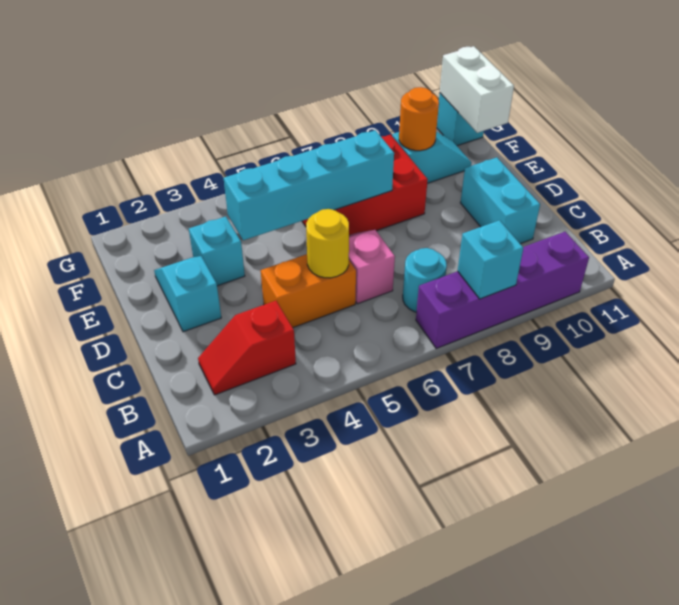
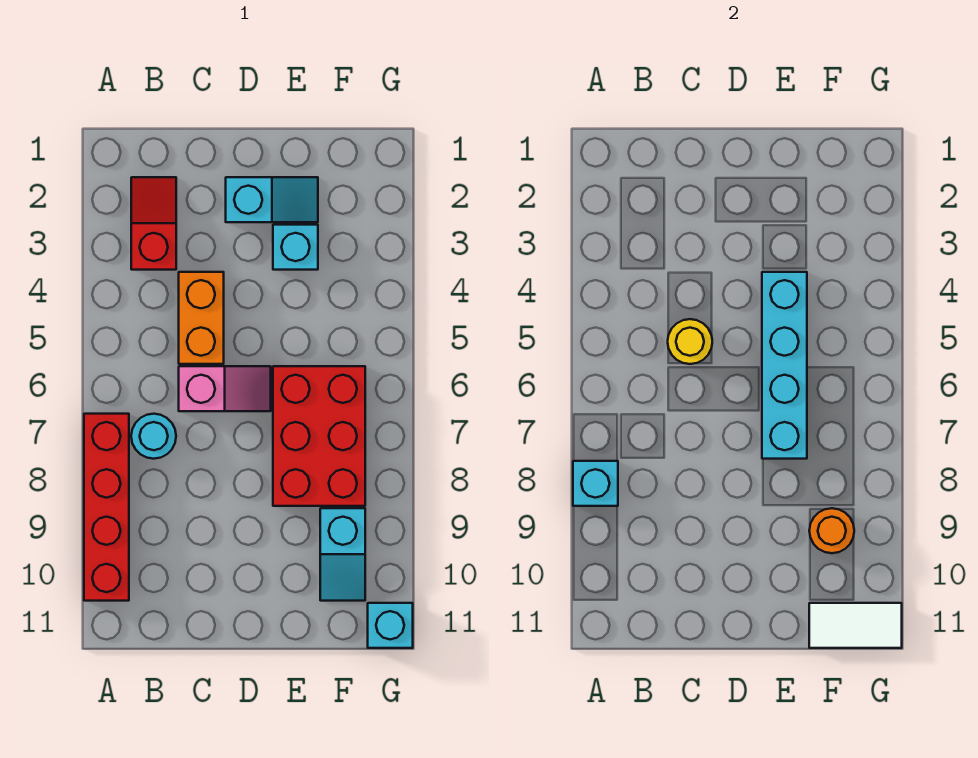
purple 1x4 brick [416,232,589,348] -> red 1x4 brick [84,414,129,601]
cyan 1x2 brick [460,157,540,244] -> none
white 1x2 brick [440,46,514,133] -> white 1x2 tile [809,603,902,648]

